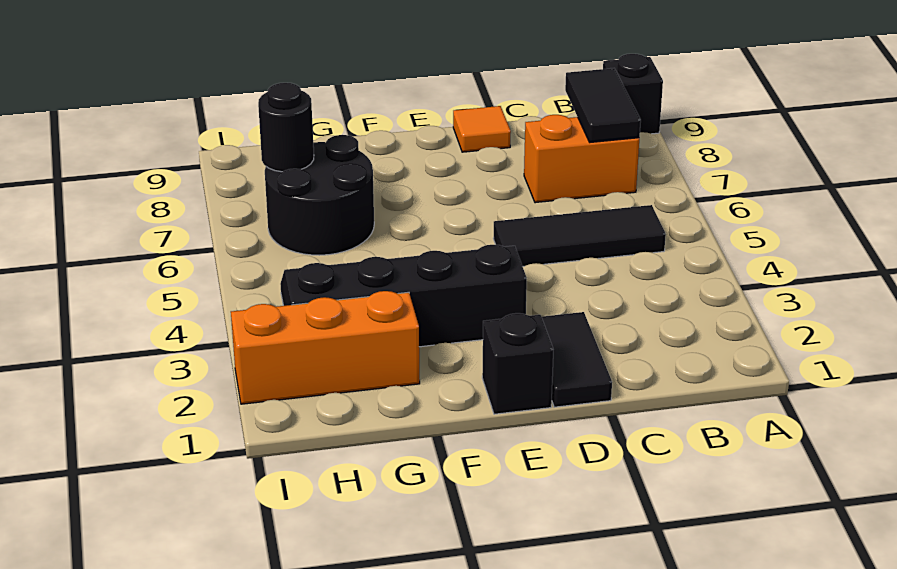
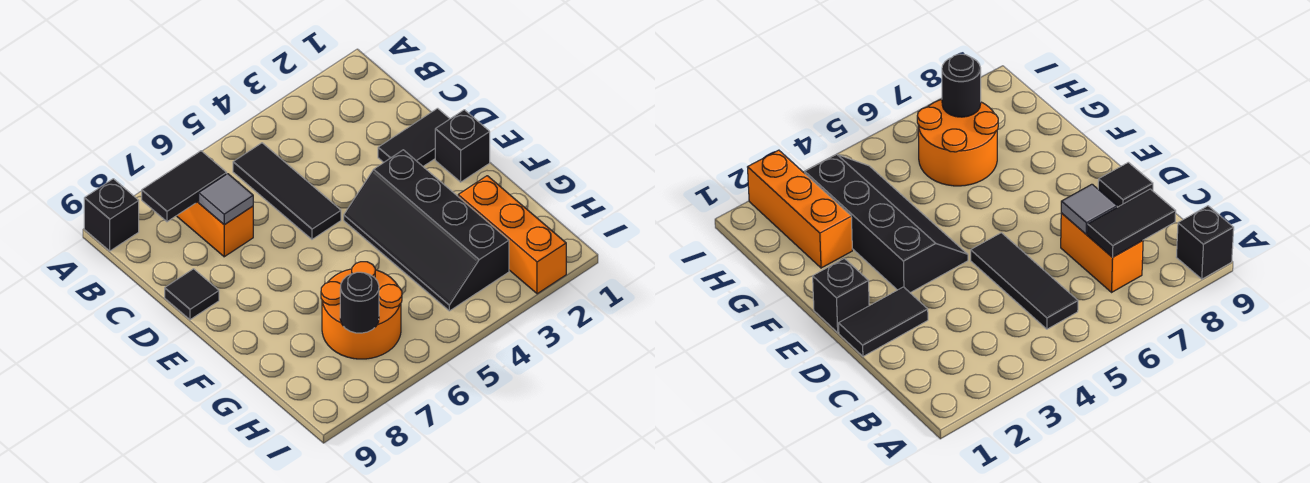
none -> grey 1x1 tile [199,174,253,225]
orange 1x1 tile [453,106,511,152] -> black 1x1 tile [165,269,219,320]
black 2x2 round brick [265,135,374,255] -> orange 2x2 round brick [321,262,402,359]

